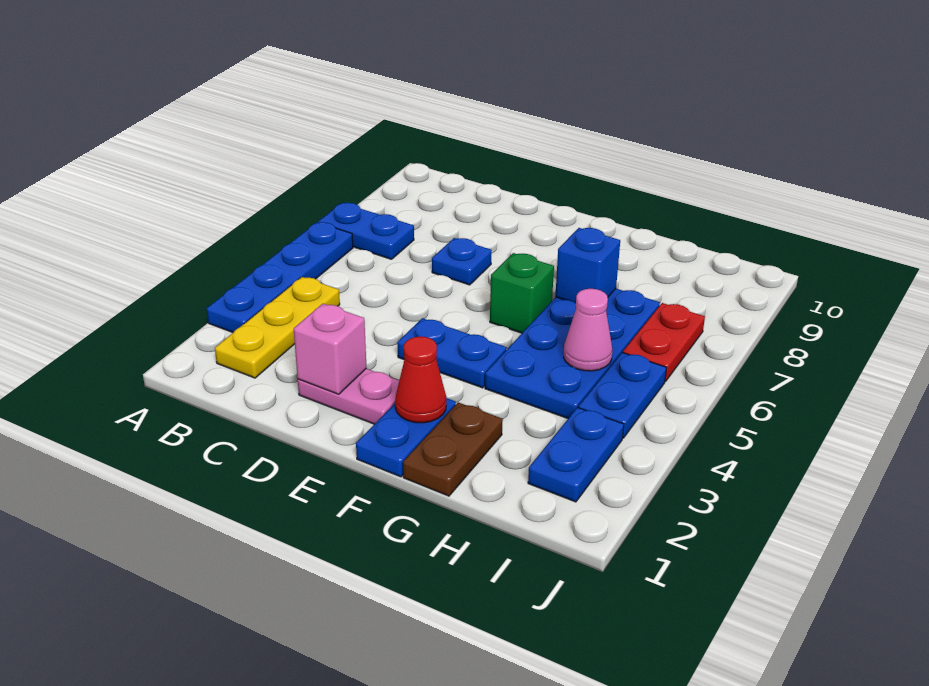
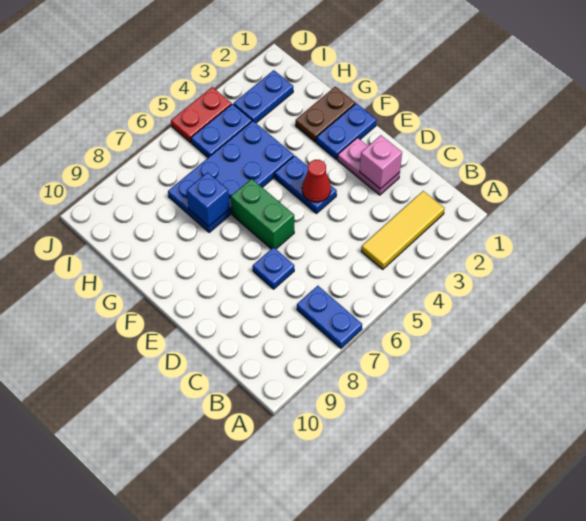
blue 1x4 plate [207,222,353,332] -> none
yellow 1x3 plate [215,277,340,378] -> yellow 1x3 tile [361,191,445,269]
red 1x1 cone [395,337,446,423] -> red 1x1 cone moved to [302,160,331,202]
green 1x1 brick [490,253,554,333] -> green 1x2 brick [231,179,294,249]
pink 1x1 cone [564,289,612,371] -> none
red 1x2 plate [623,303,705,382] -> red 1x2 plate moved to [171,87,232,143]

